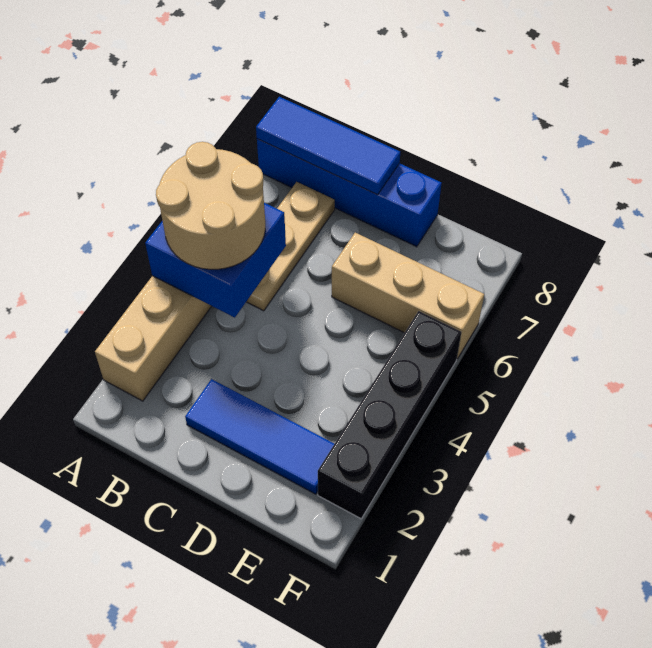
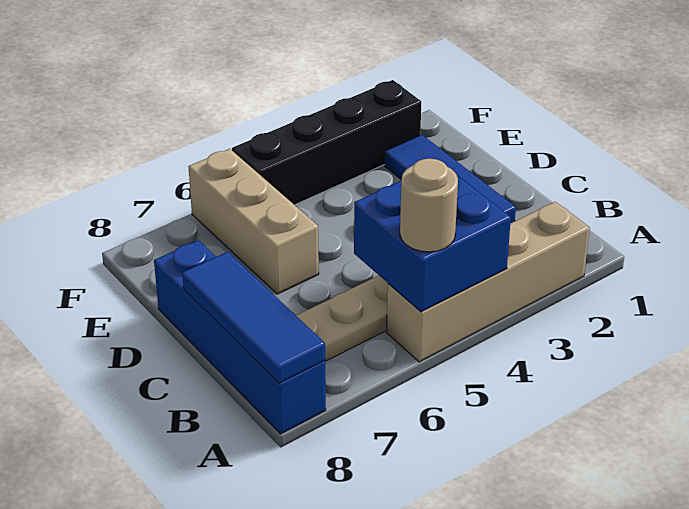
tan 2x2 round brick [156,142,265,269] -> tan 1x1 round brick [400,159,458,252]

